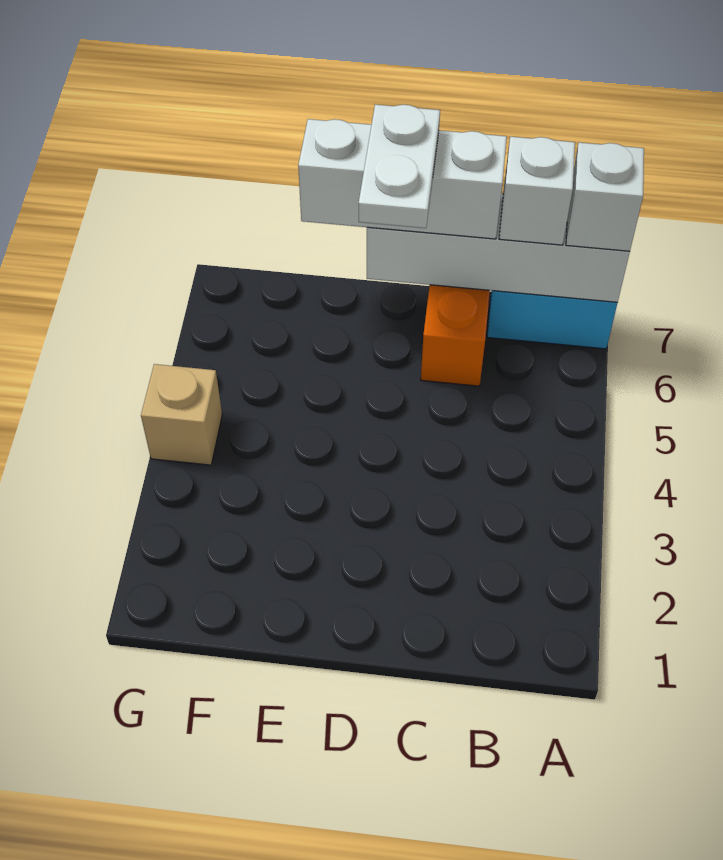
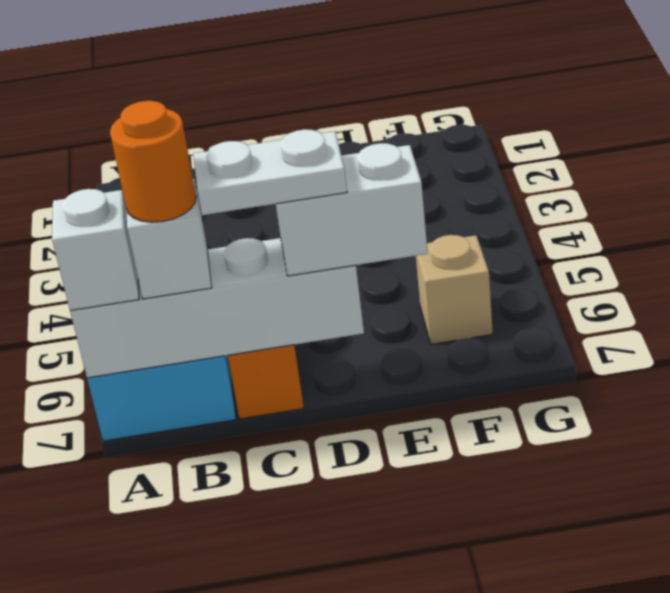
none -> orange 1x1 round brick [110,101,196,222]
white 1x3 brick [298,119,507,239] -> white 1x2 brick [276,143,428,276]
white 1x2 plate [359,105,440,228] -> white 1x2 plate turned to [193,129,347,215]
tan 1x1 brick [141,364,222,465] -> tan 1x1 brick moved to [416,235,493,344]

